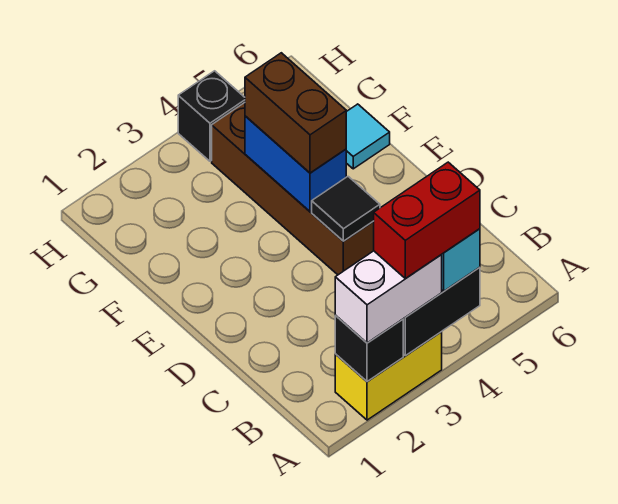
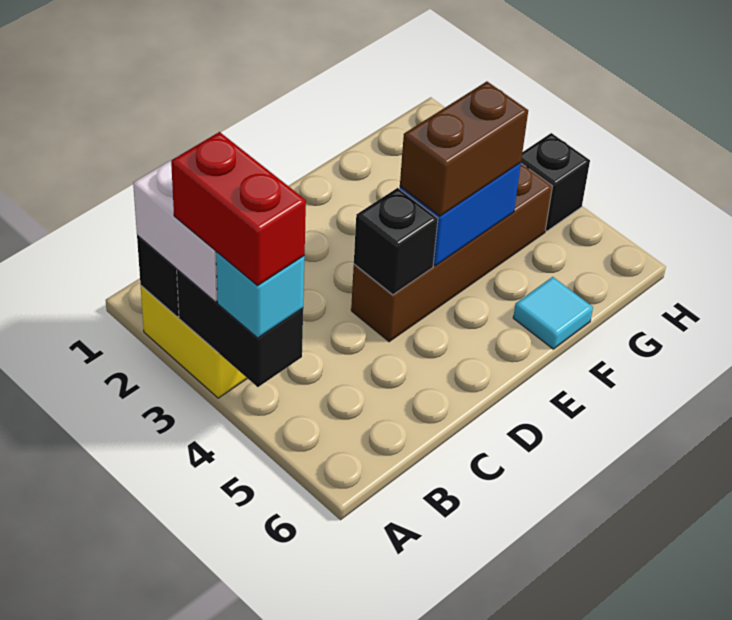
black 1x1 tile [312,177,380,241] -> black 1x1 brick [354,188,438,295]

